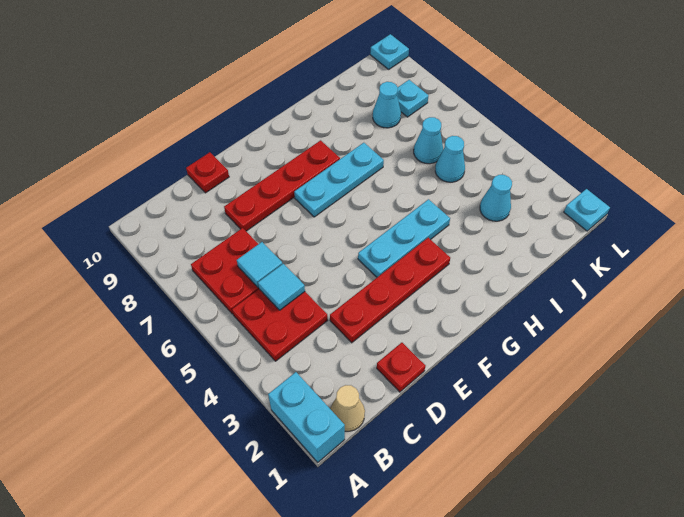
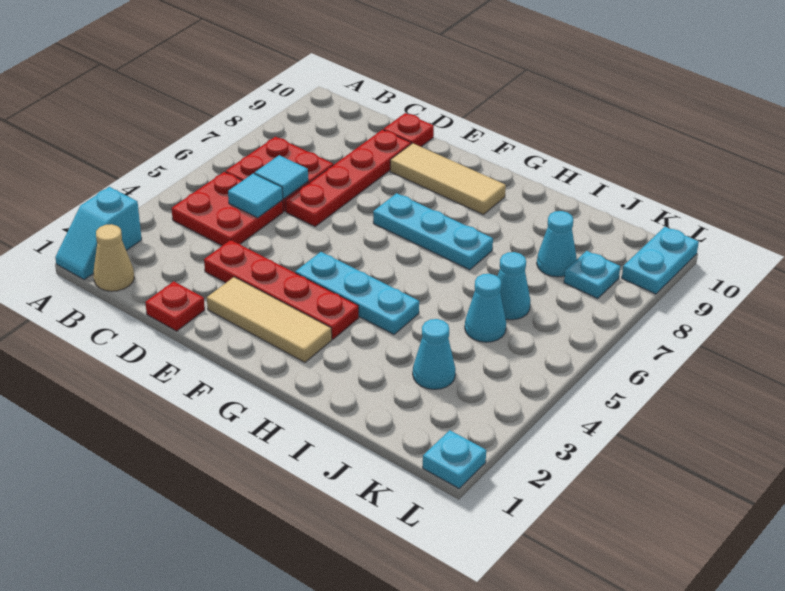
cyan 1x2 brick [268,372,345,462] -> cyan 1x2 slope [55,187,142,279]
red 1x4 plate [224,140,340,231] -> red 1x4 plate turned to [285,130,411,226]
none -> tan 1x3 tile [207,277,332,362]
none -> tan 1x3 tile [390,143,506,215]
cyan 1x1 plate [370,34,409,69] -> cyan 1x2 plate [622,227,699,294]

